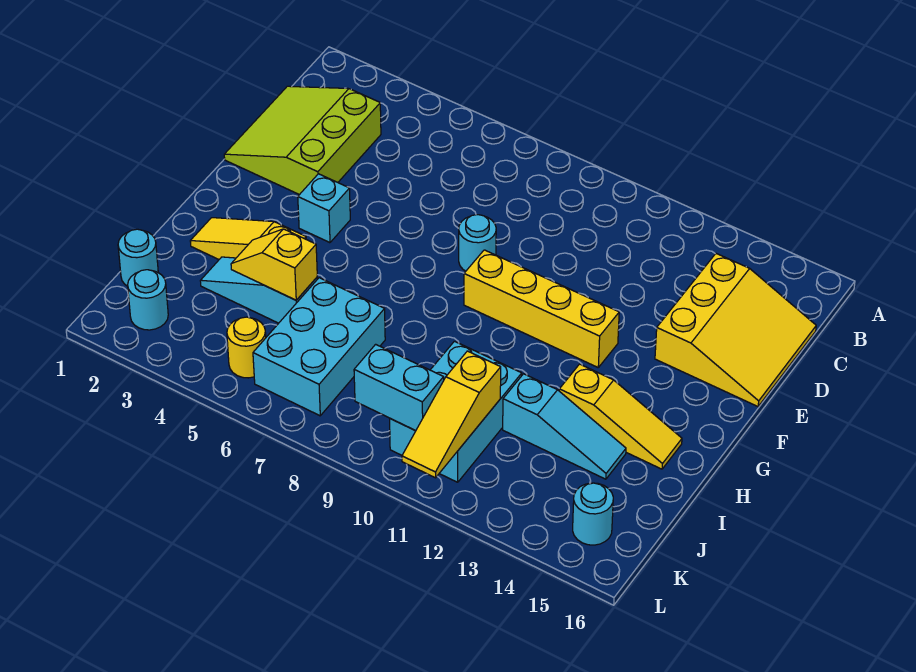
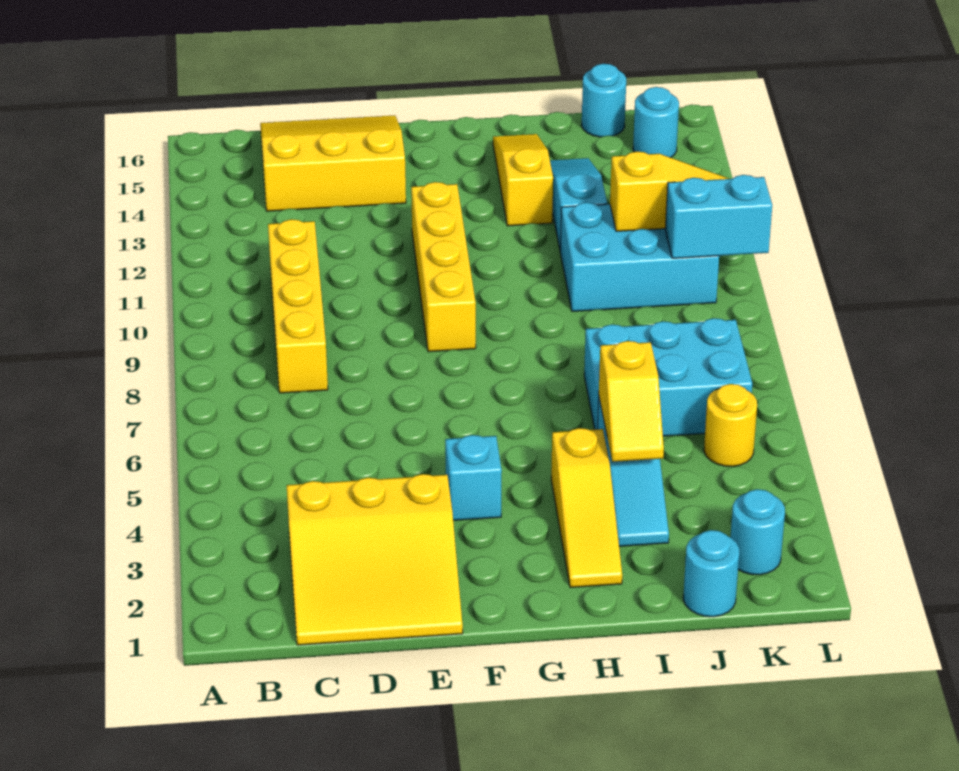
lime 3x3 slope [224,86,381,195] -> yellow 3x3 slope [287,474,463,645]
none -> yellow 1x4 brick [268,219,328,393]
cyan 1x1 round brick [459,215,496,271] -> cyan 1x1 round brick moved to [582,64,626,137]
cyan 1x2 brick [354,344,444,431] -> cyan 1x2 brick turned to [665,175,772,258]

